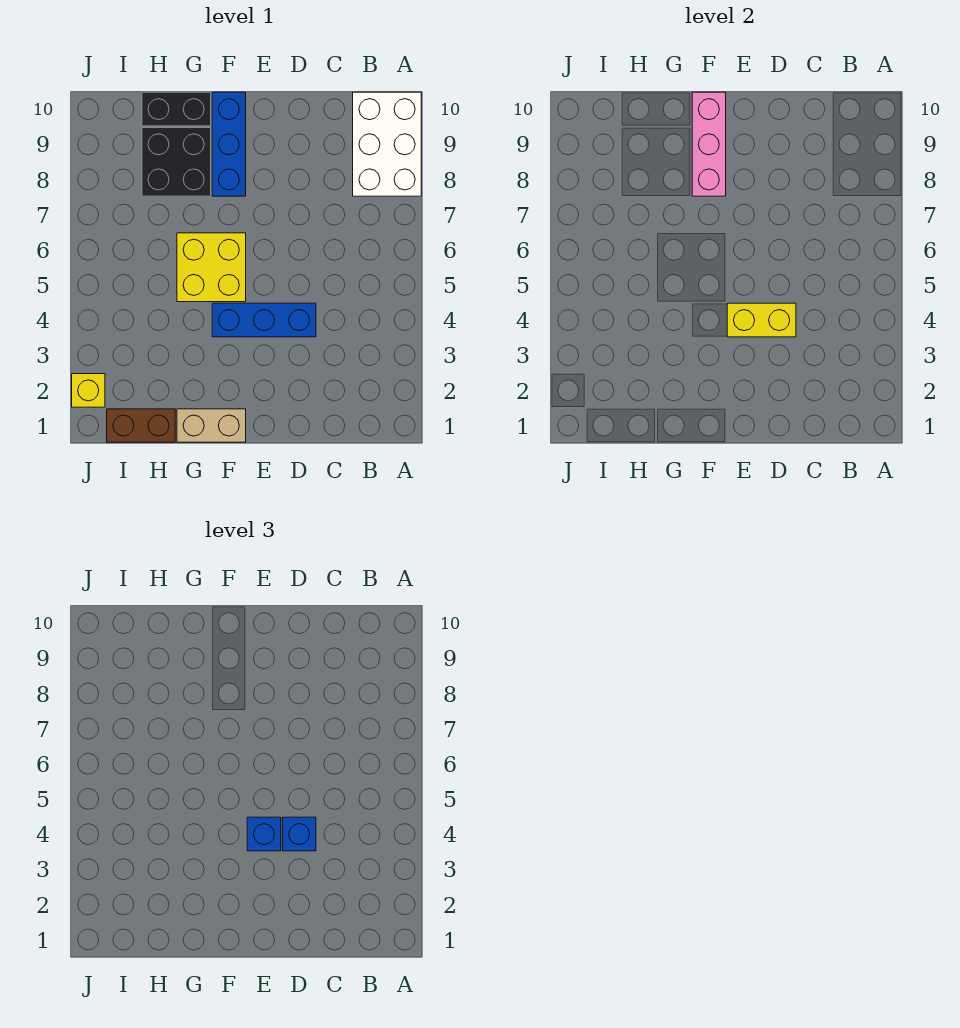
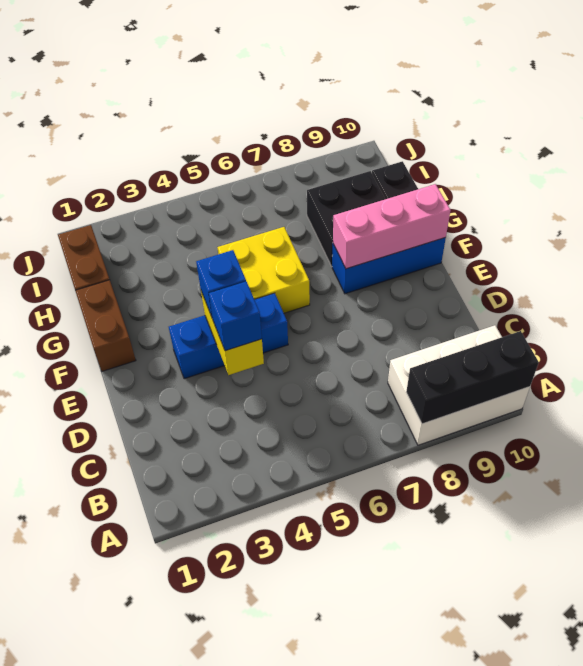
none -> black 1x3 brick [406,331,539,424]
blue 1x3 brick [212,303,316,337] -> blue 1x3 brick turned to [169,293,288,379]
tan 1x2 brick [177,409,246,442] -> brown 1x2 brick [75,280,136,371]
yellow 1x1 brick [72,374,105,407] -> none

